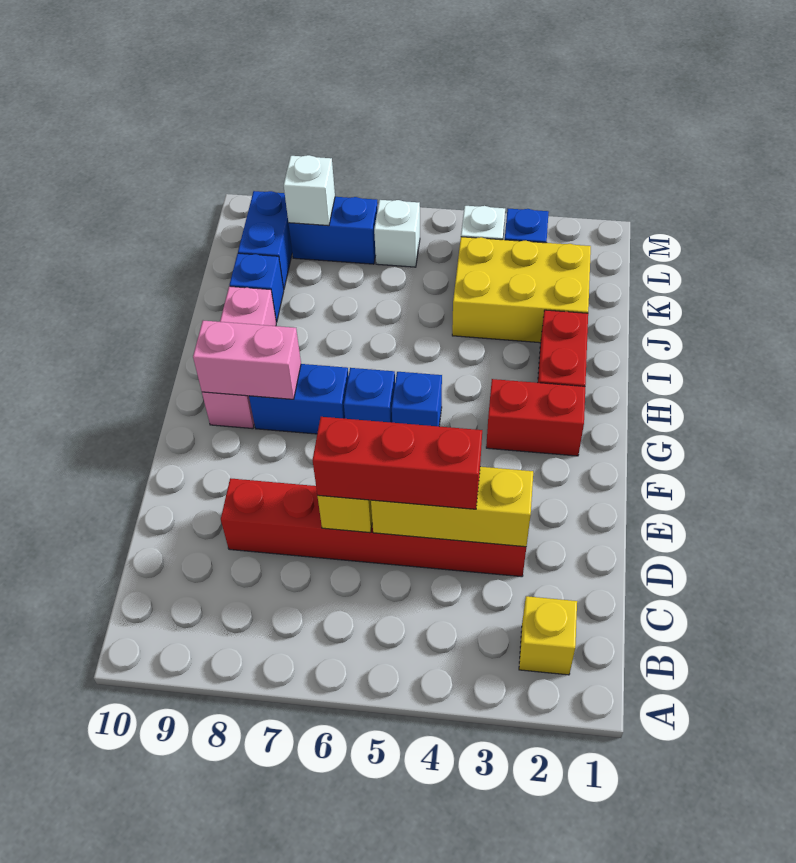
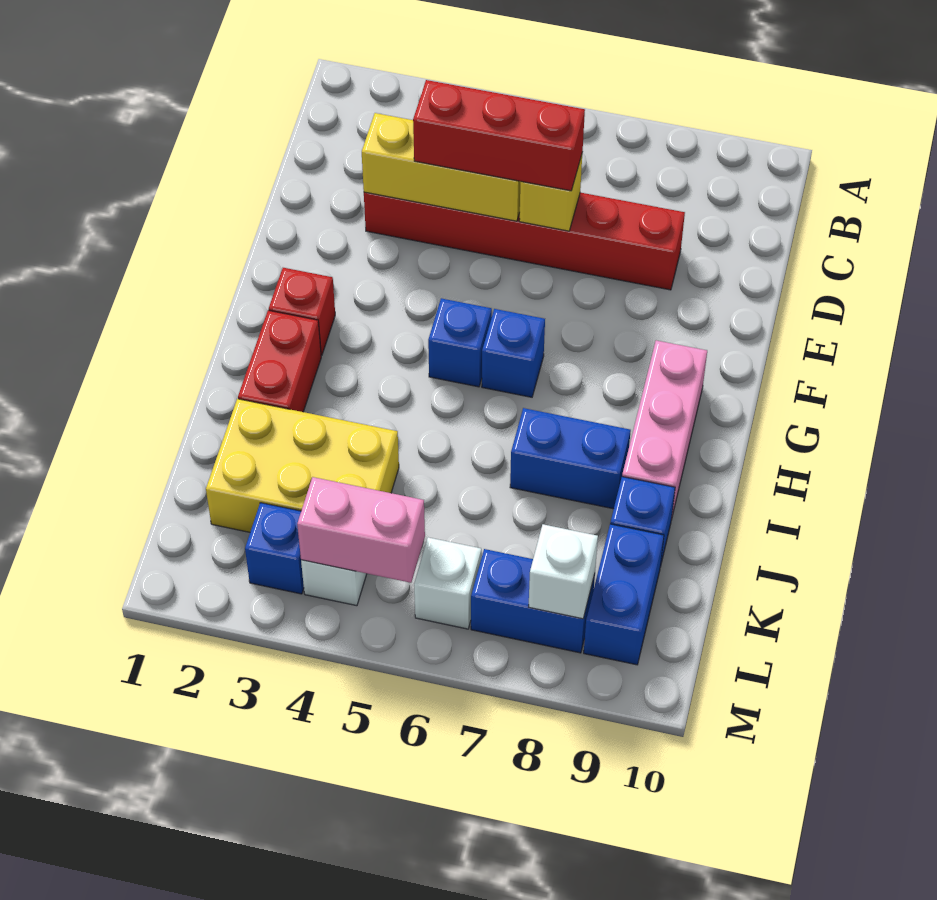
yellow 1x1 brick [519,596,577,675] -> none
red 1x2 brick [486,379,585,456] -> red 1x1 brick [269,268,335,356]
blue 1x2 brick [249,364,349,434] -> blue 1x2 brick moved to [510,408,631,509]
pink 1x2 brick [193,320,301,399] -> pink 1x2 brick moved to [297,477,425,583]

